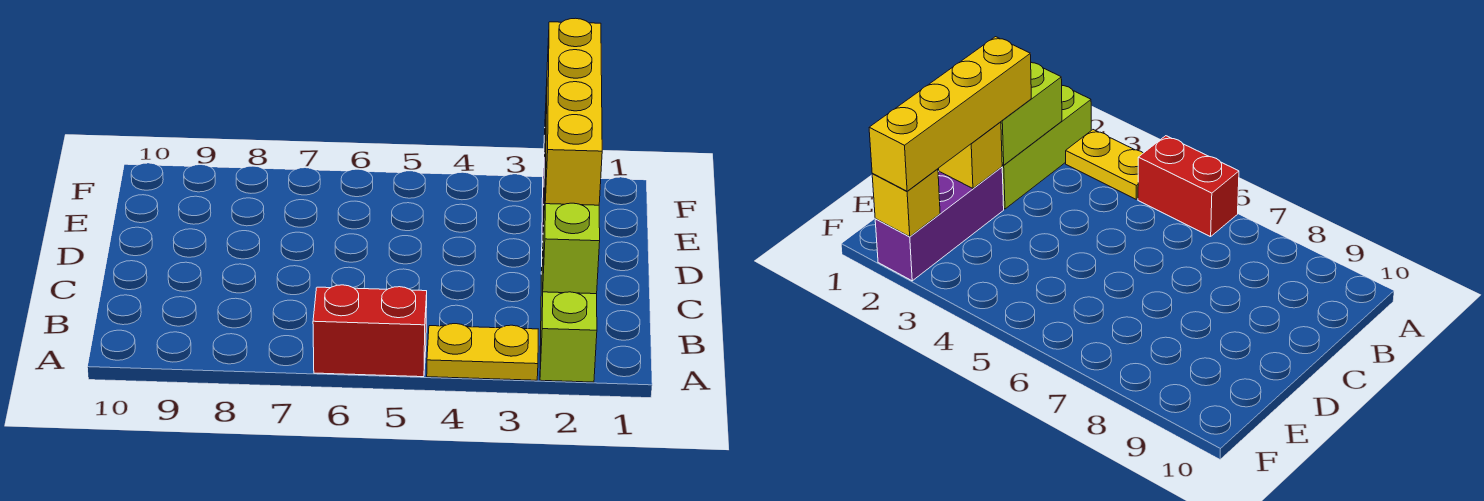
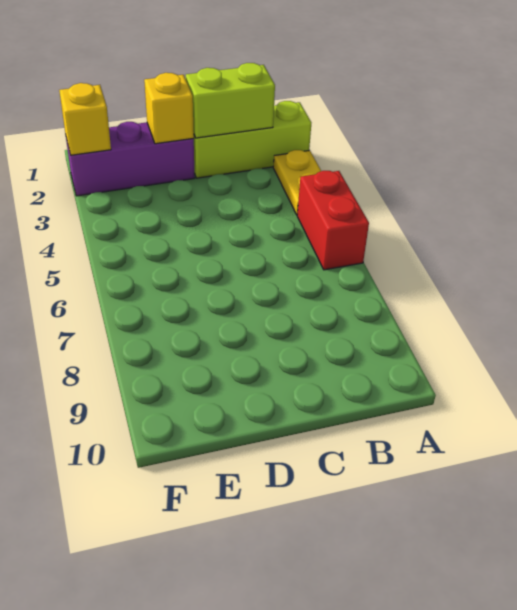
yellow 1x4 brick [545,18,602,205] -> none

